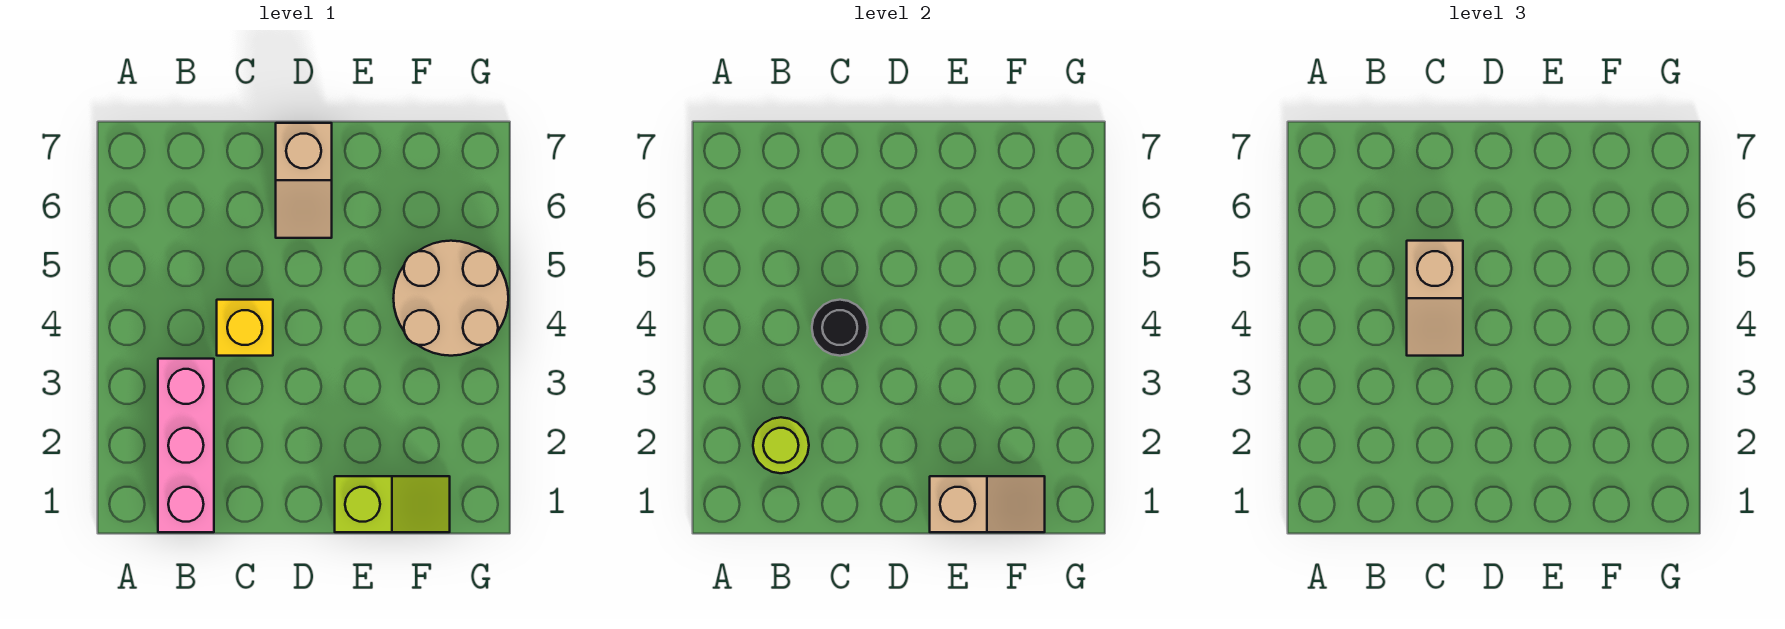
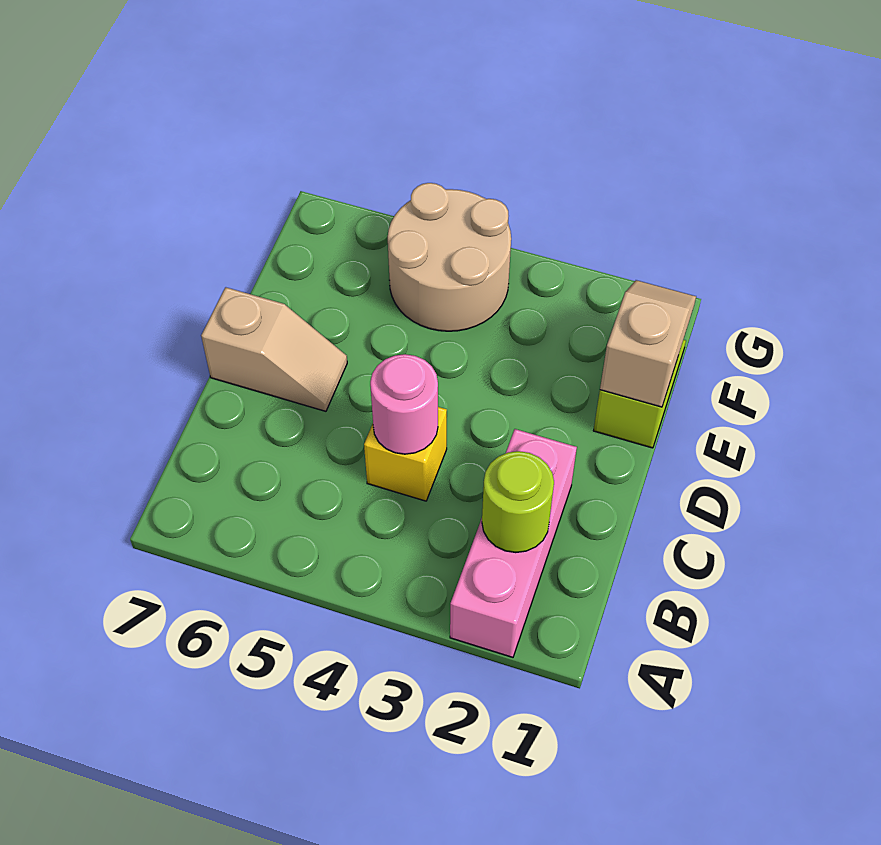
pink 1x3 brick [158,359,214,532] -> pink 1x3 brick turned to [450,429,577,657]
black 1x1 round brick [812,300,868,356] -> pink 1x1 round brick [370,354,438,454]
tan 1x2 slope [1407,241,1463,356] -> none

